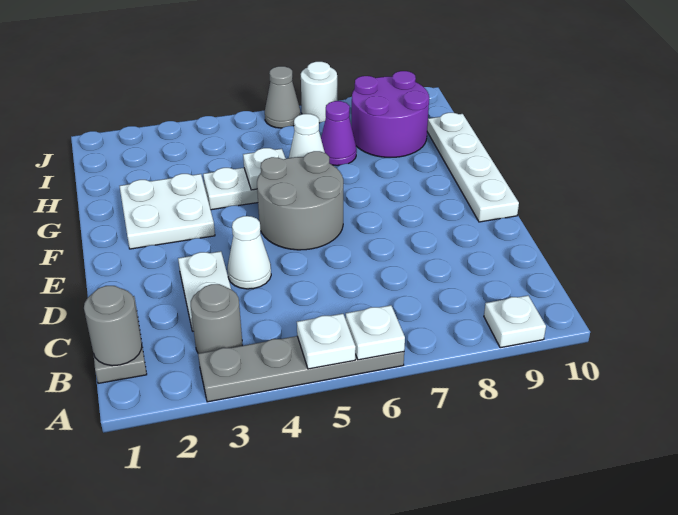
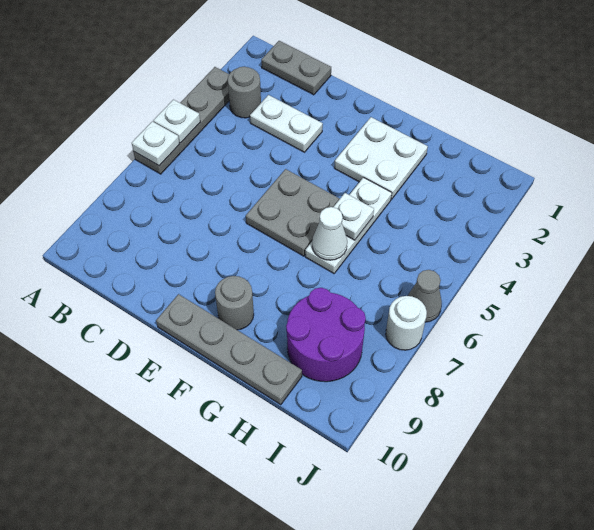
white 1x1 plate [484,296,546,348] -> none
grey 1x1 round brick [84,286,142,366] -> grey 1x1 round brick moved to [215,276,254,330]
white 1x1 cone [228,216,271,289] -> none
grey 2x2 round brick [257,151,343,250] -> grey 2x2 plate [246,169,340,256]
white 1x4 plate [427,113,519,222] -> grey 1x4 plate [156,294,302,405]
purple 1x1 cone [321,101,357,166] -> none

